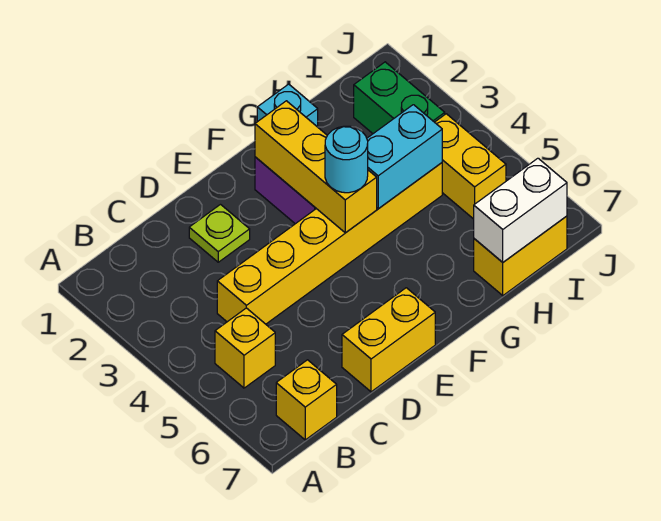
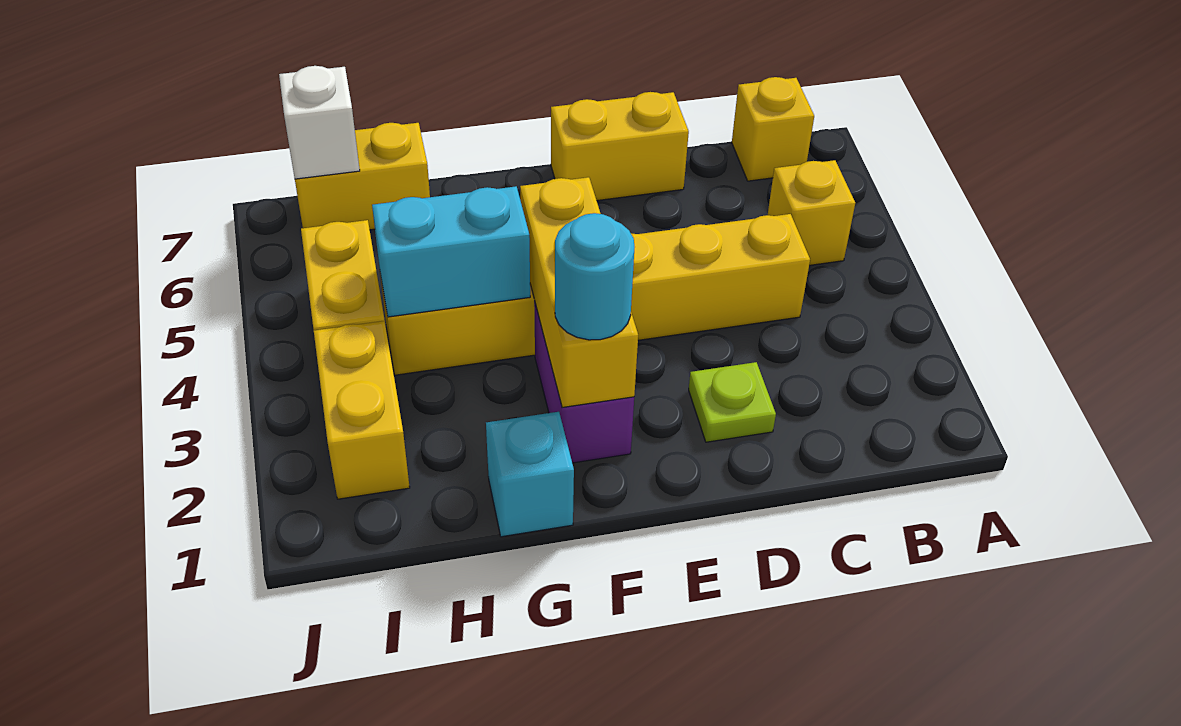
cyan 1x1 round brick [325,126,368,193] -> cyan 1x1 round brick moved to [555,213,634,340]
white 1x2 brick [474,158,567,262] -> white 1x1 brick [279,66,360,179]
green 1x2 brick [354,62,445,134] -> yellow 1x2 brick [314,321,410,499]

